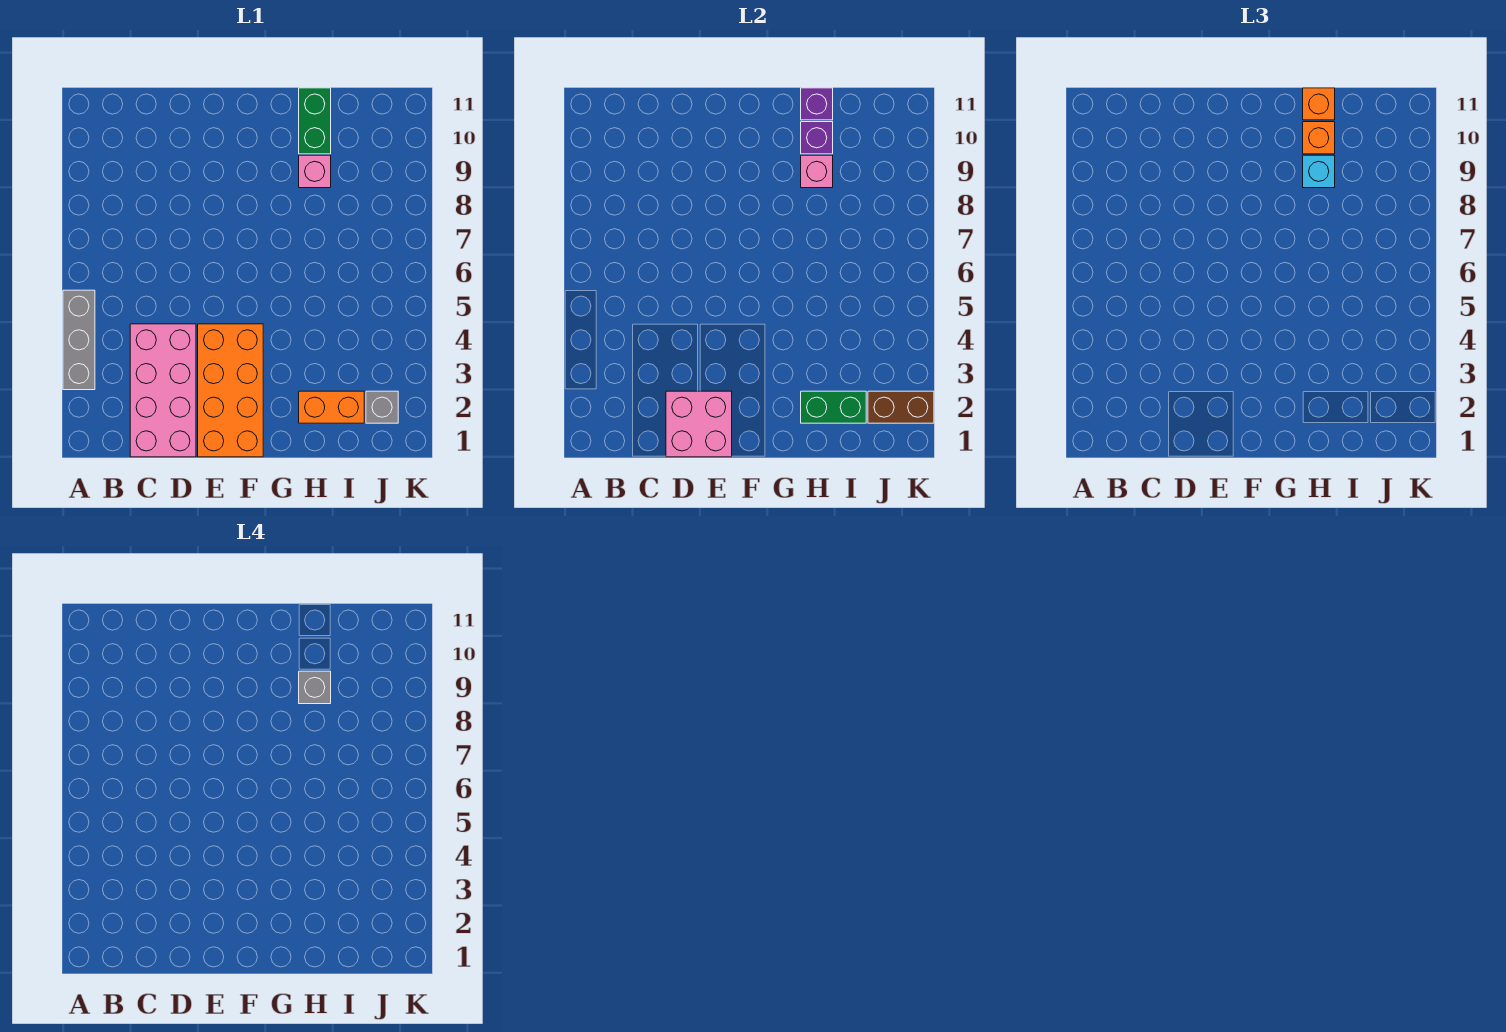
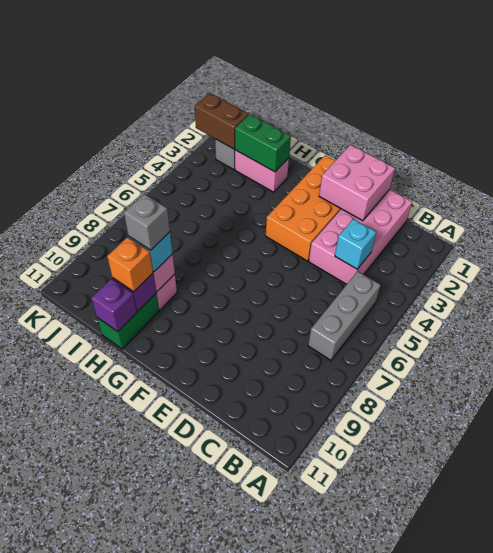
grey 1x3 brick [63,290,95,390] -> grey 1x3 brick moved to [308,271,381,360]
none -> cyan 1x1 brick [335,219,376,269]
orange 1x2 brick [299,391,364,423] -> pink 1x2 brick [235,150,289,192]
orange 1x1 brick [1303,88,1335,120] -> none

